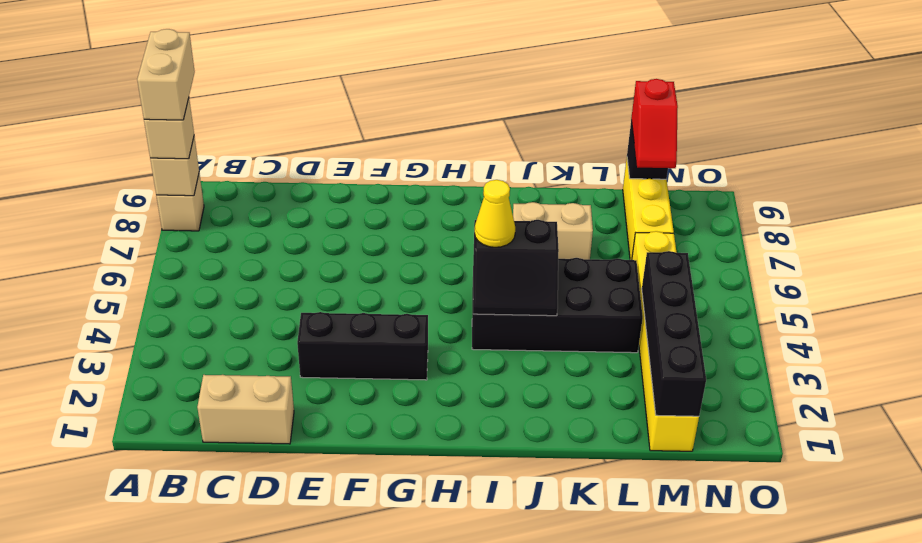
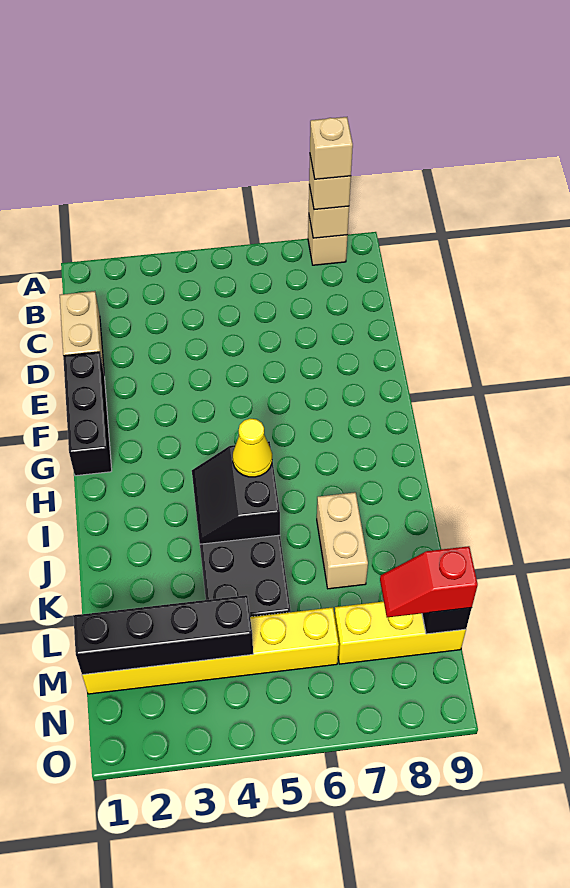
tan 1x2 brick [137,29,195,120] -> tan 1x1 brick [310,117,353,179]
black 1x3 brick [297,312,428,380] -> black 1x3 brick moved to [63,352,112,476]

